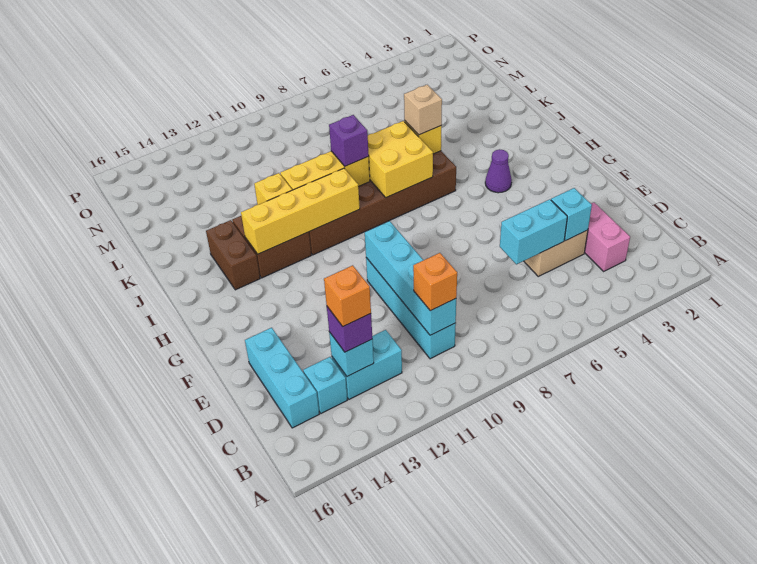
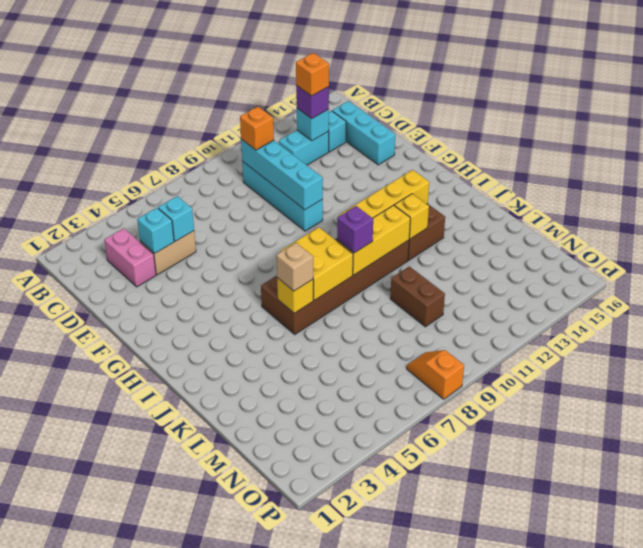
cyan 1x2 brick [500,199,567,264] -> cyan 1x1 brick [158,196,194,241]
purple 1x1 cone [485,149,512,193] -> none
brown 1x2 brick [206,220,260,290] -> brown 1x2 brick moved to [390,266,445,327]
none -> orange 1x2 slope [407,350,464,399]

